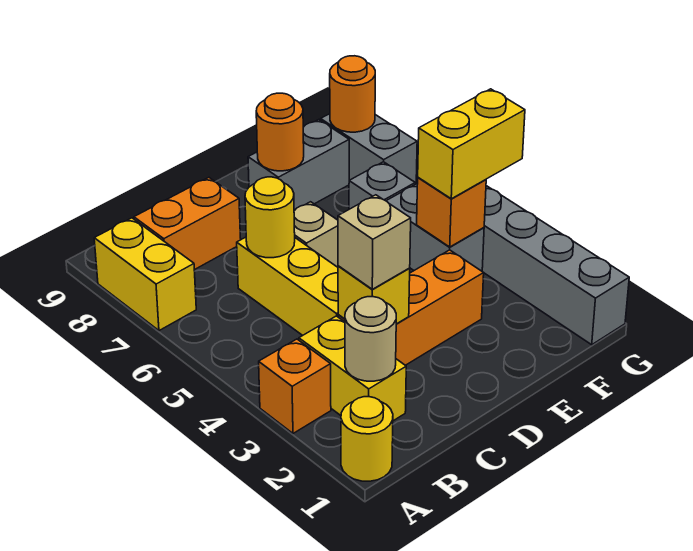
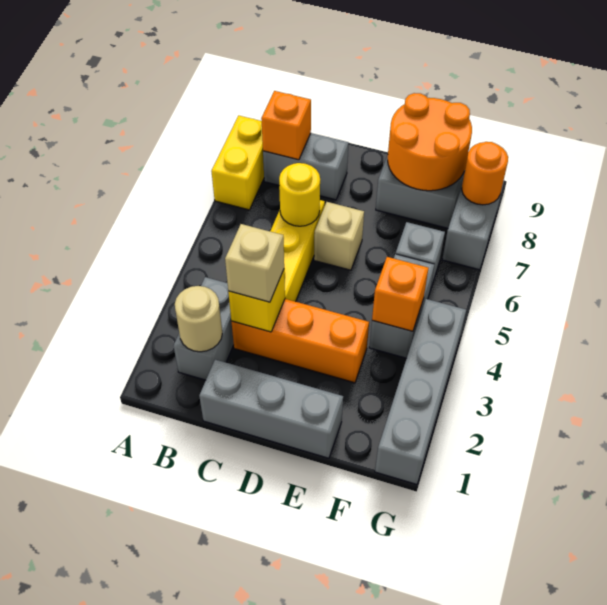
yellow 1x1 round brick [341,397,393,481] -> none
orange 1x1 brick [259,339,331,433] -> orange 1x1 brick moved to [261,91,311,160]
yellow 1x2 brick [299,316,406,421] -> grey 1x2 brick [174,277,234,380]
orange 1x2 brick [134,178,241,270] -> grey 1x2 brick [263,133,349,200]
none -> grey 1x3 brick [199,360,343,458]
orange 1x1 round brick [256,93,304,171] -> orange 2x2 round brick [388,93,472,191]
yellow 1x2 brick [418,89,525,199] -> none

